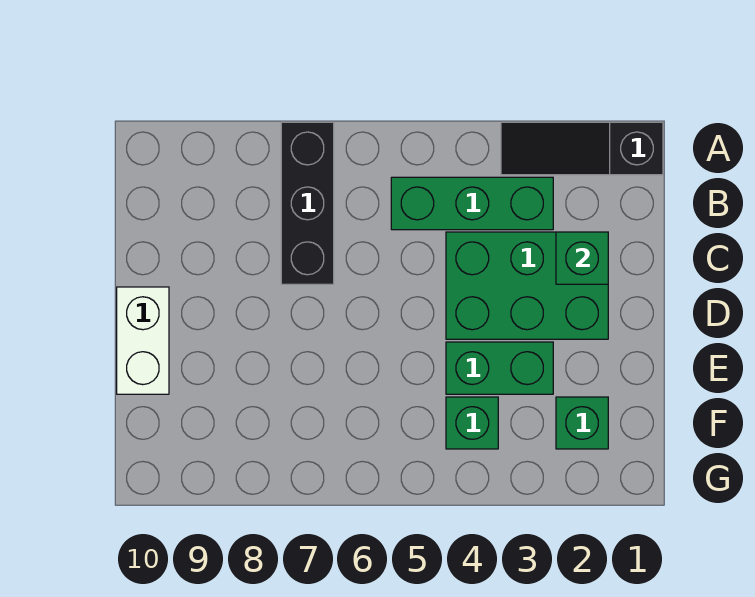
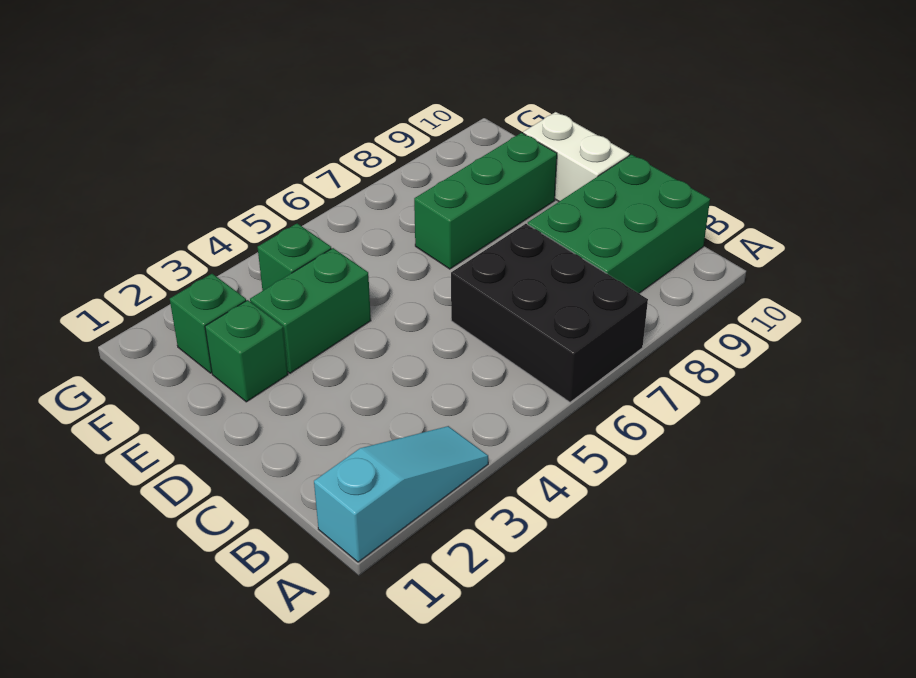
black 1x3 slope [501,122,663,175] -> cyan 1x3 slope [314,426,488,562]
black 1x3 brick [281,122,334,284] -> black 2x3 brick [451,224,648,402]
green 1x3 brick [391,177,553,230] -> green 1x3 brick moved to [414,133,557,269]
green 2x3 brick [446,232,608,339] -> green 2x3 brick moved to [528,154,710,293]
green 1x1 brick [556,232,608,284] -> green 1x1 brick moved to [205,300,288,402]

